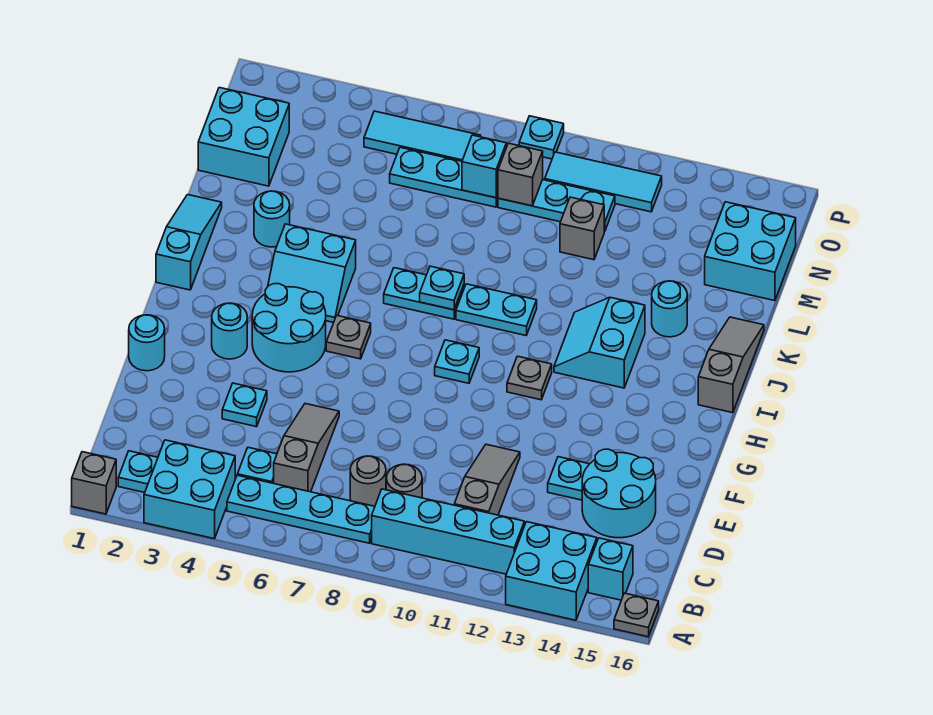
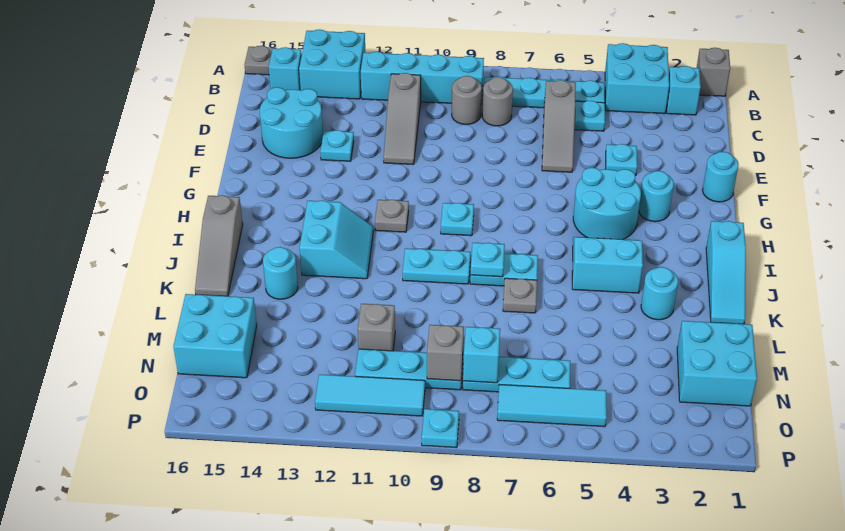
cyan 1x1 plate [118,451,158,493] -> cyan 1x1 brick [667,66,701,115]
grey 1x1 plate [326,316,371,359] -> grey 1x1 plate moved to [503,278,537,313]

